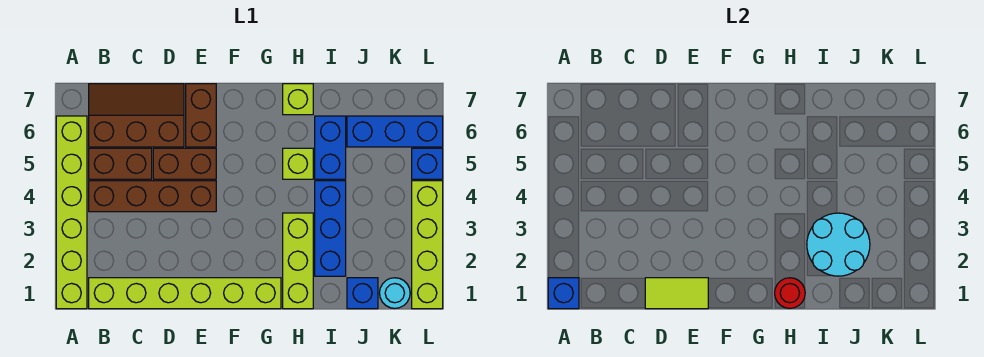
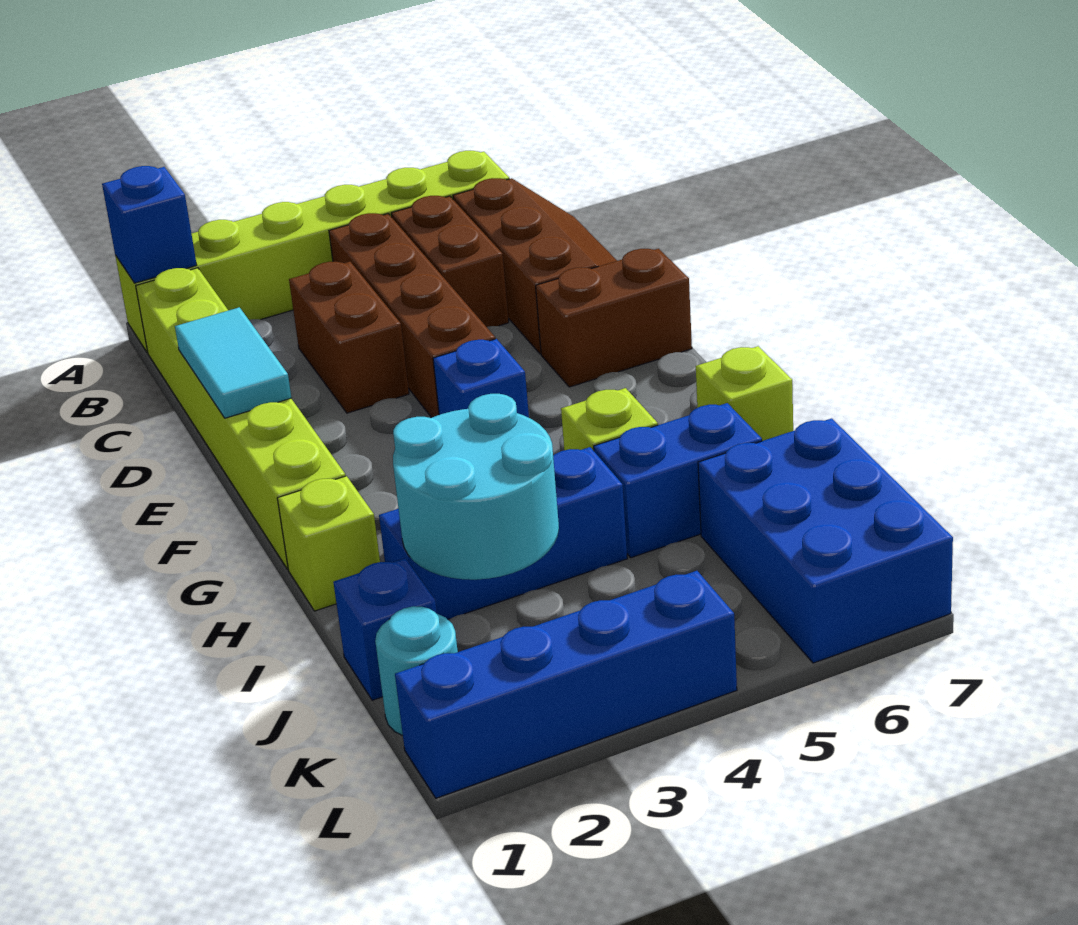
lime 1x2 tile [645,278,708,309] -> cyan 1x2 tile [175,307,291,418]
brown 1x2 brick [153,148,216,179] -> brown 1x2 brick moved to [289,262,409,413]
lime 1x3 brick [283,213,313,309] -> lime 1x1 brick [277,476,380,611]
red 1x1 round brick [775,278,805,308] -> none
blue 1x3 brick [347,116,443,147] -> blue 2x3 brick [698,418,953,663]
lime 1x4 brick [412,181,443,309] -> blue 1x4 brick [395,571,737,798]
blue 1x1 brick [412,148,443,179] -> blue 1x1 brick moved to [433,339,529,418]

